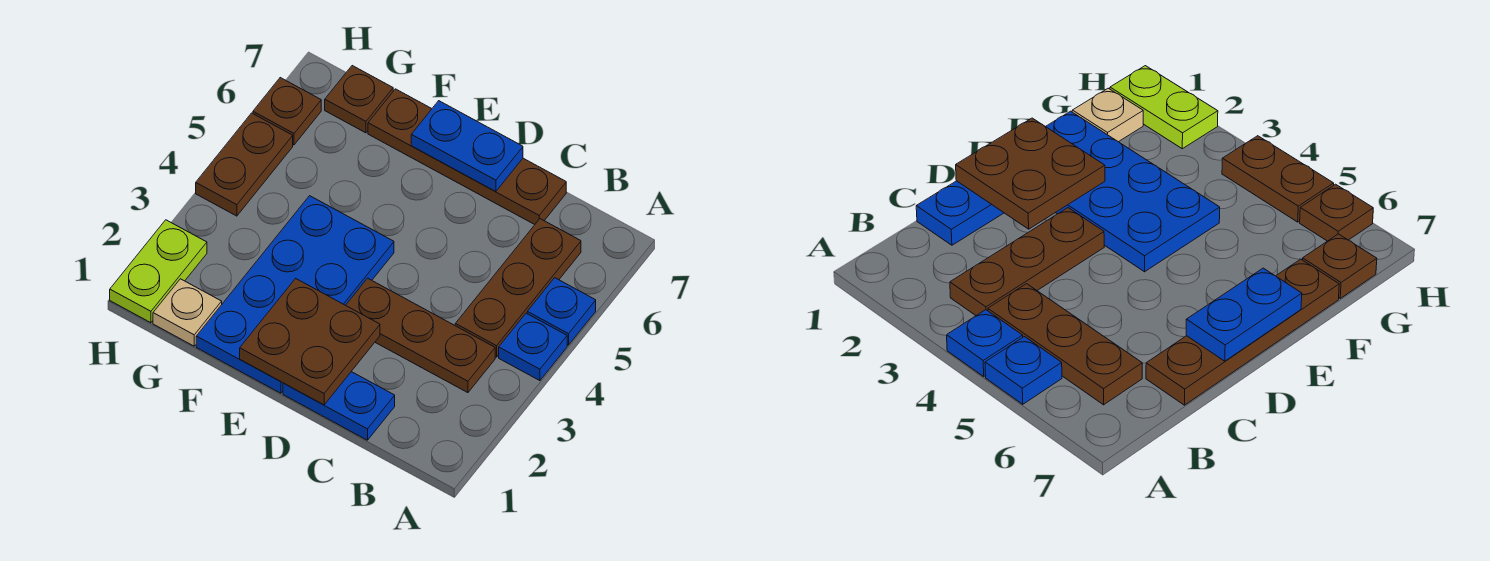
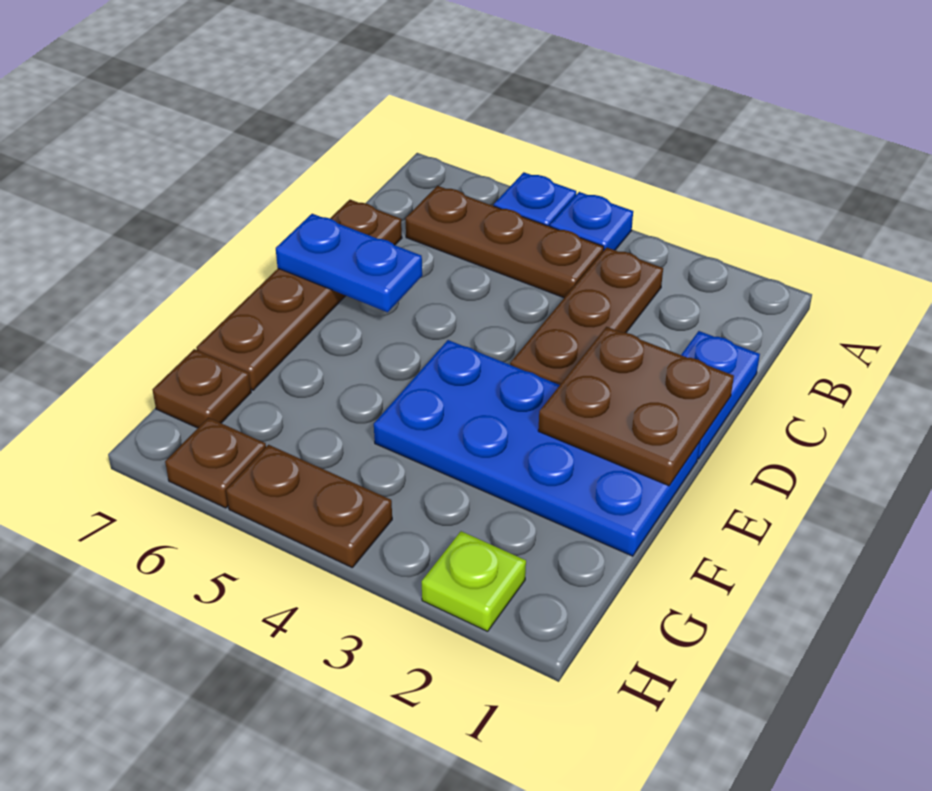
blue 1x2 plate [411,101,523,192] -> blue 1x2 plate turned to [276,214,422,312]
tan 1x1 plate [153,279,222,346] -> none
lime 1x2 plate [110,220,207,323] -> lime 1x1 plate [422,531,526,631]

